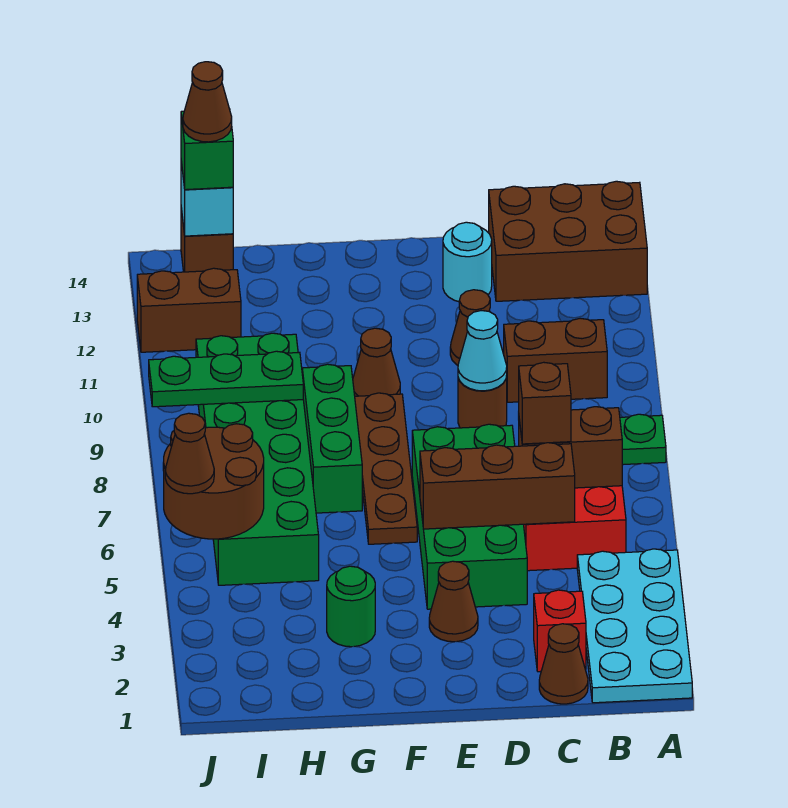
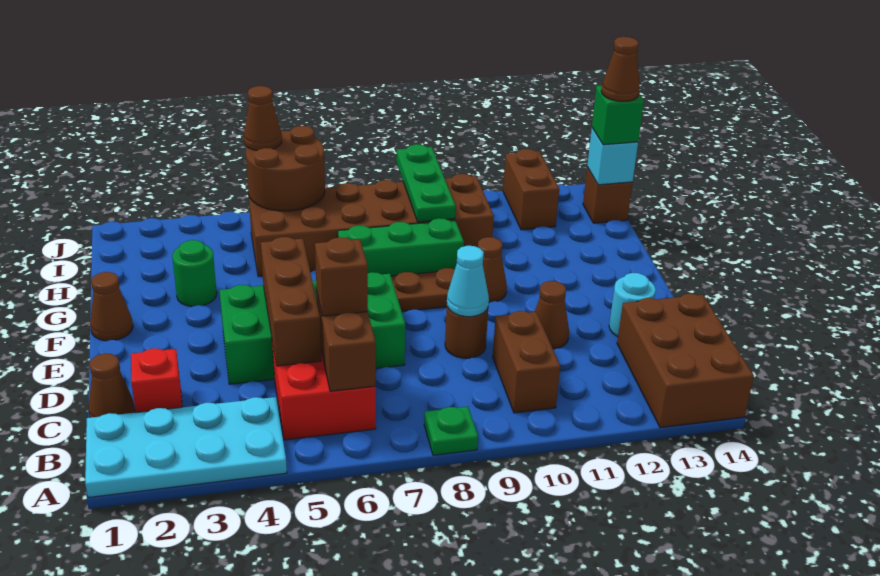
brown 1x1 cone [429,561,478,642] -> brown 1x1 cone moved to [90,272,133,341]
green 2x6 brick [196,333,319,585] -> brown 2x6 brick [249,174,494,277]

